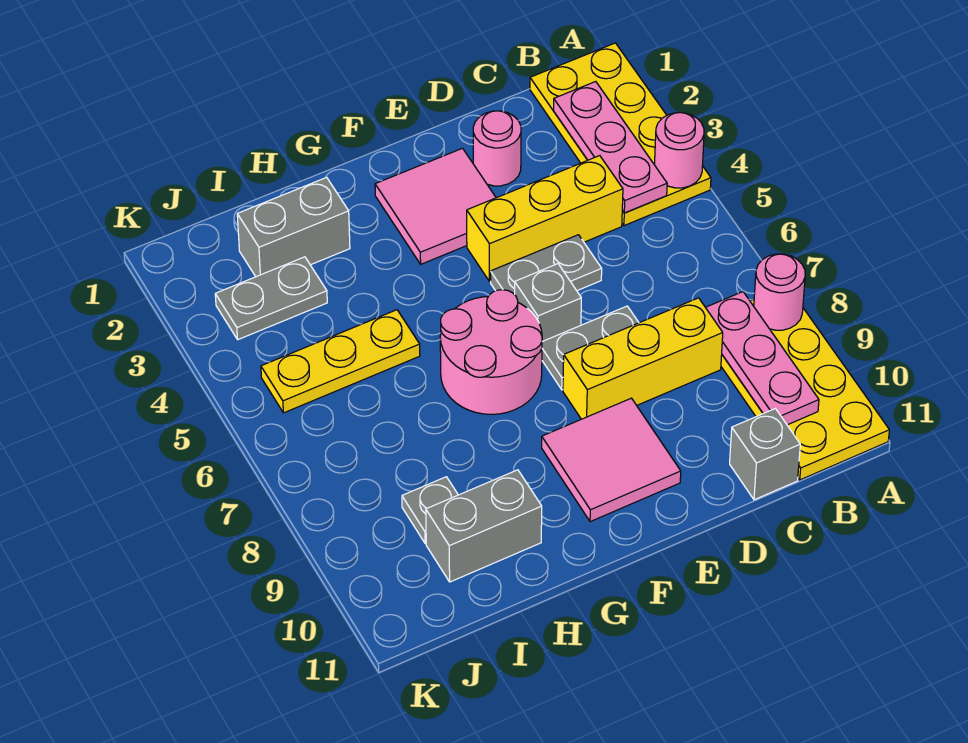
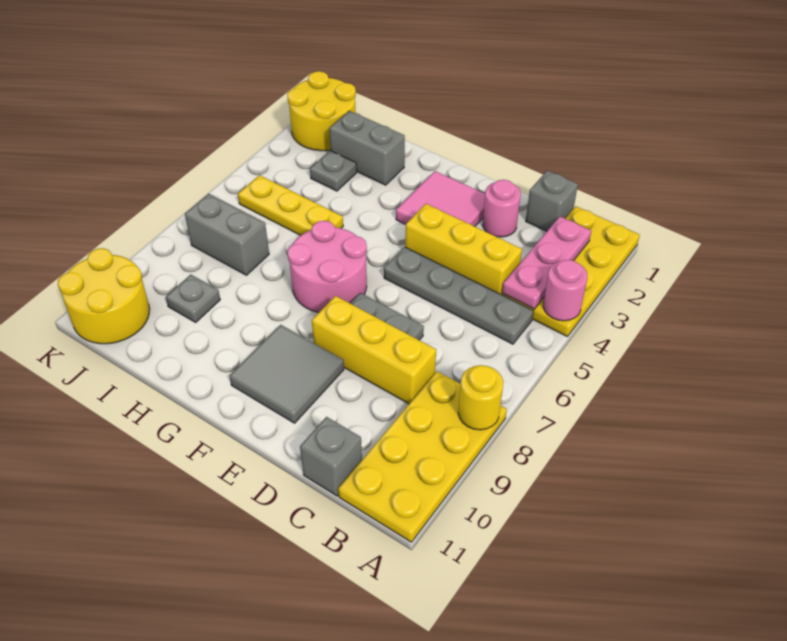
pink 1x1 round brick [754,254,805,330] -> yellow 1x1 round brick [458,365,503,430]
pink 1x3 plate [706,292,819,425] -> none
grey 1x2 plate [491,235,602,295] -> grey 1x4 plate [384,247,533,344]
grey 1x1 brick [515,264,581,341] -> grey 1x1 brick moved to [526,171,578,231]
pink 2x2 tile [542,398,681,522] -> grey 2x2 tile [230,325,344,423]
grey 1x2 brick [426,470,542,582] -> grey 1x2 brick moved to [185,194,269,275]
grey 1x2 plate [215,257,327,340] -> grey 1x1 plate [310,151,357,191]
none -> yellow 2x2 round brick [287,71,356,151]
none -> yellow 2x2 round brick [58,248,150,344]

